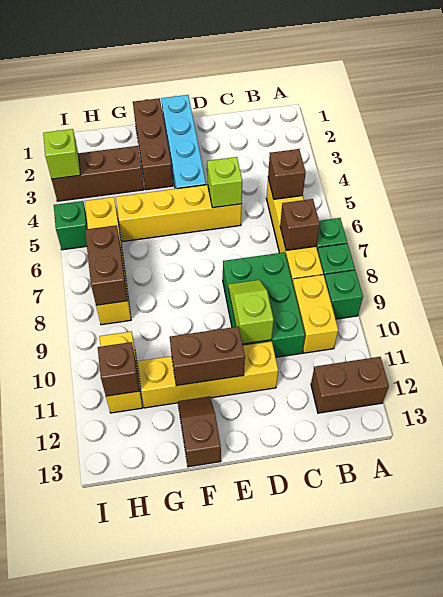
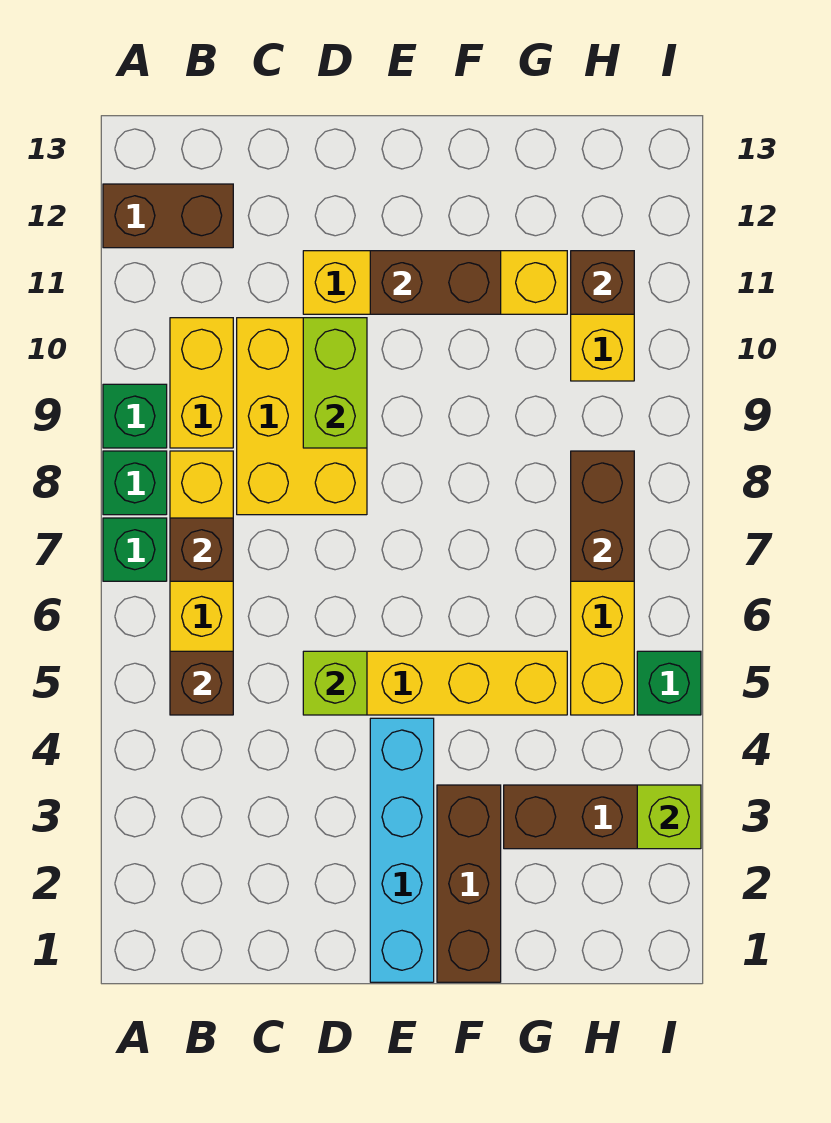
green 2x3 brick [223,252,305,357] -> yellow 2x3 brick [237,318,367,515]
lime 1x2 slope [228,280,274,344] -> lime 1x2 brick [303,318,367,448]
brown 1x2 slope [178,396,221,467] -> none

